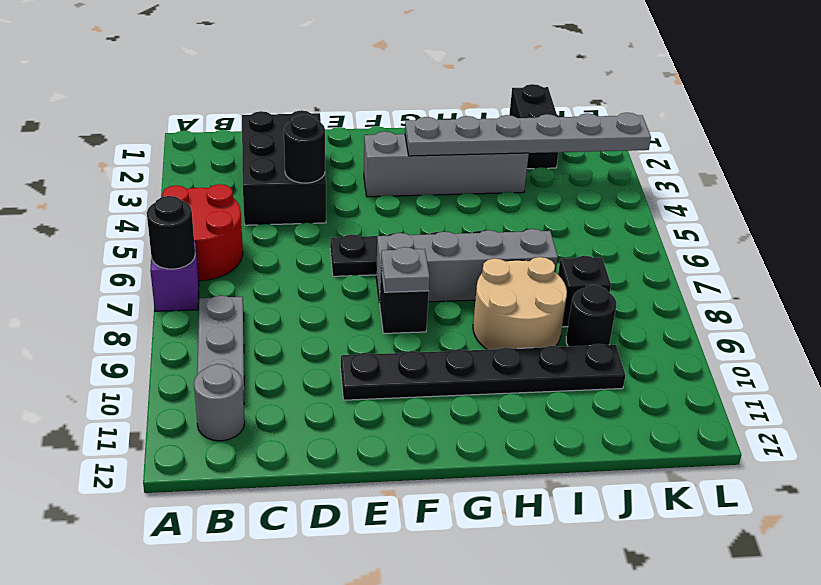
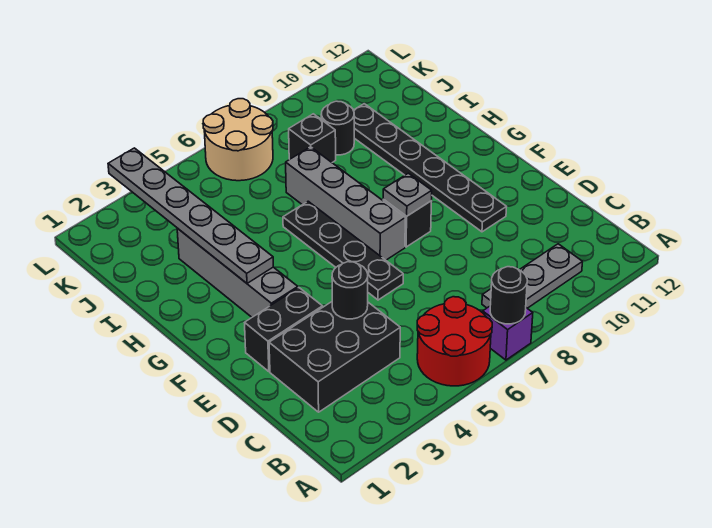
grey 1x1 round brick [194,364,245,441] -> none
tan 2x2 round brick [473,257,567,350] -> tan 2x2 round brick moved to [203,99,273,181]
black 1x2 brick [509,84,559,169] -> black 1x2 brick moved to [245,288,323,372]

